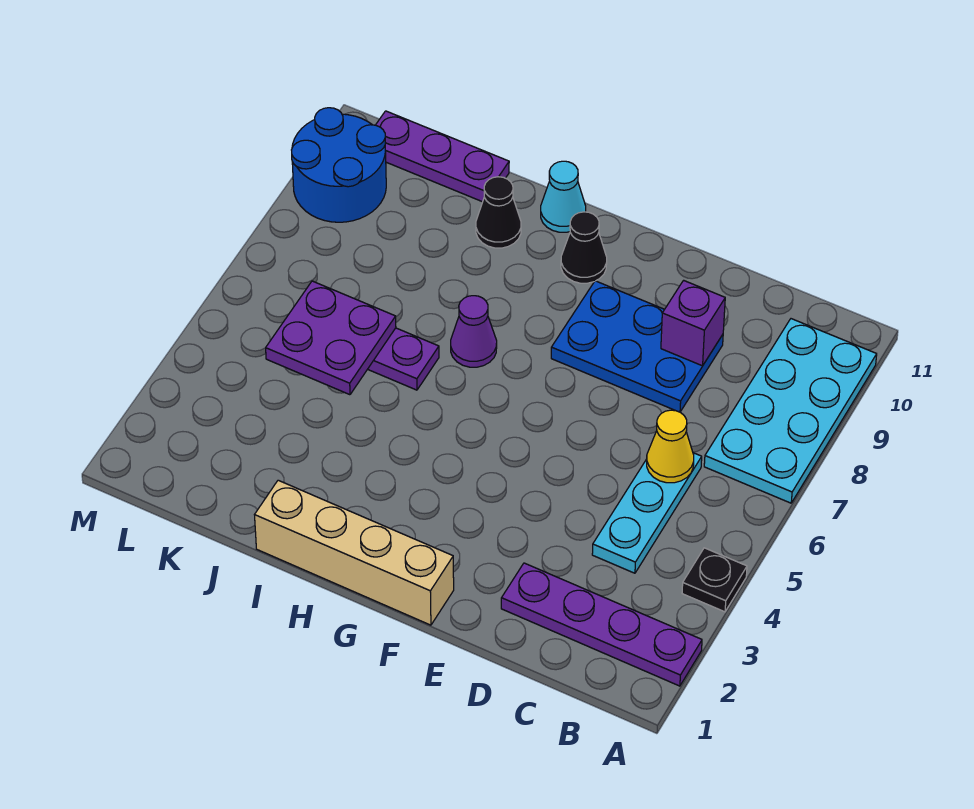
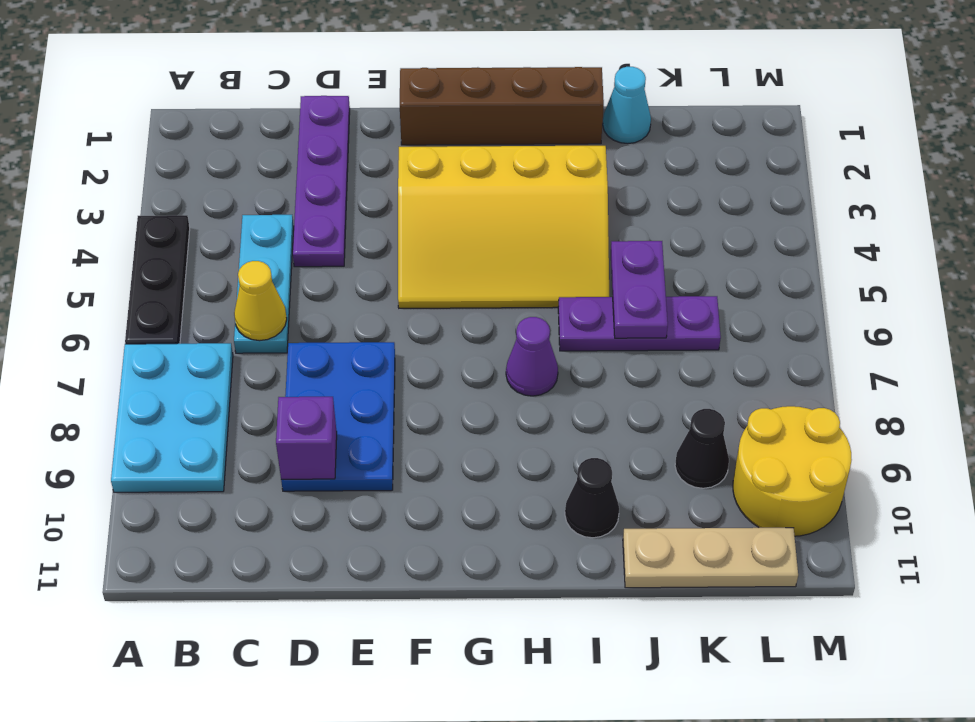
purple 1x4 plate [501,563,702,686] -> purple 1x4 plate turned to [293,96,350,267]
black 1x1 plate [682,548,747,612] -> black 1x3 plate [125,215,190,344]
cyan 2x4 plate [704,319,877,503] -> cyan 2x3 plate [111,343,233,492]
blue 2x3 plate [551,281,723,412] -> blue 2x3 plate turned to [281,342,395,491]
tan 1x4 brick [255,480,454,625] -> brown 1x4 brick [400,67,604,145]
none -> yellow 3x4 slope [398,146,609,308]
black 1x1 cone [561,212,607,283] -> black 1x1 cone moved to [675,409,729,488]
cyan 1x1 cone [541,161,586,232] -> cyan 1x1 cone moved to [603,67,651,144]
purple 2x2 plate [266,281,396,395] -> purple 1x2 plate [611,241,668,338]
purple 1x3 plate [376,111,509,202] -> tan 1x3 plate [623,528,798,588]
blue 2x2 round brick [292,108,386,222] -> yellow 2x2 round brick [733,406,852,536]

